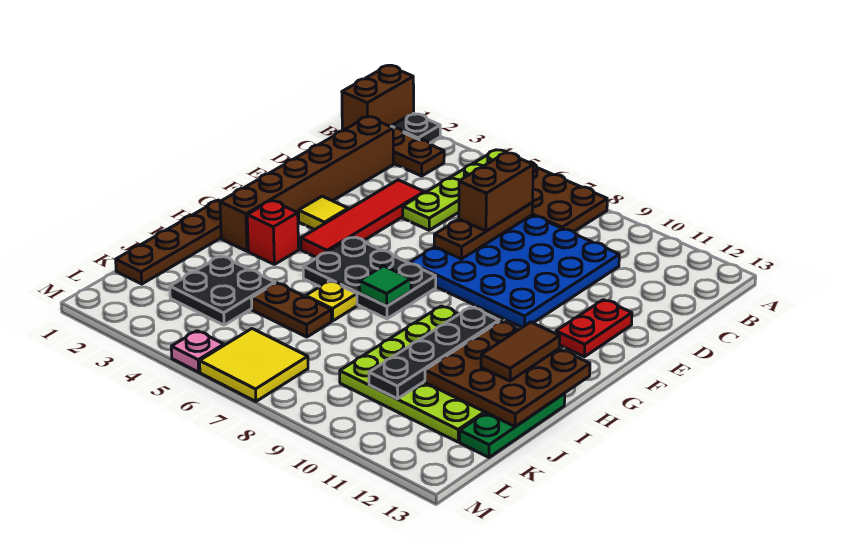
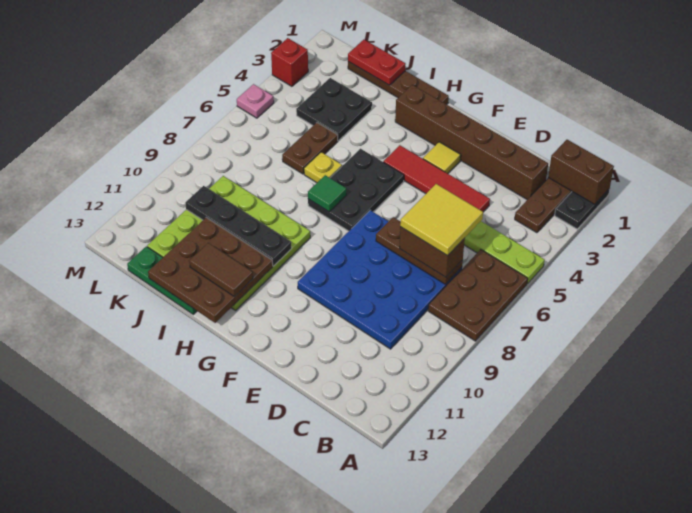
red 1x2 plate [556,300,632,357] -> red 1x2 plate moved to [348,40,406,85]
red 1x1 brick [247,200,299,264] -> red 1x1 brick moved to [271,38,308,86]
yellow 2x2 tile [200,329,308,402] -> yellow 2x2 tile moved to [400,184,483,256]

